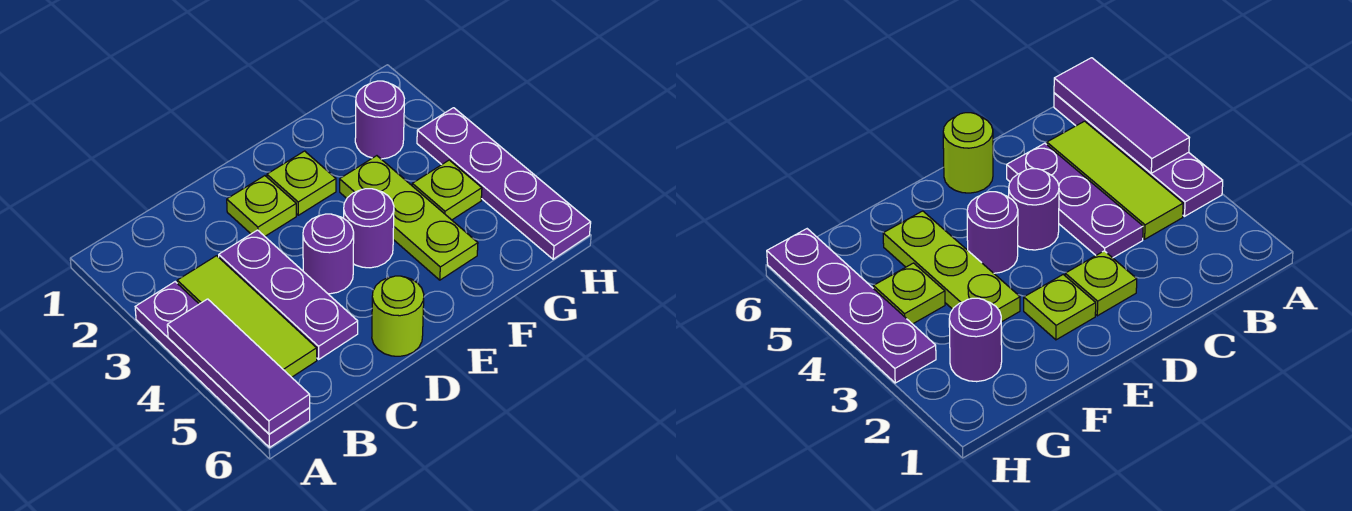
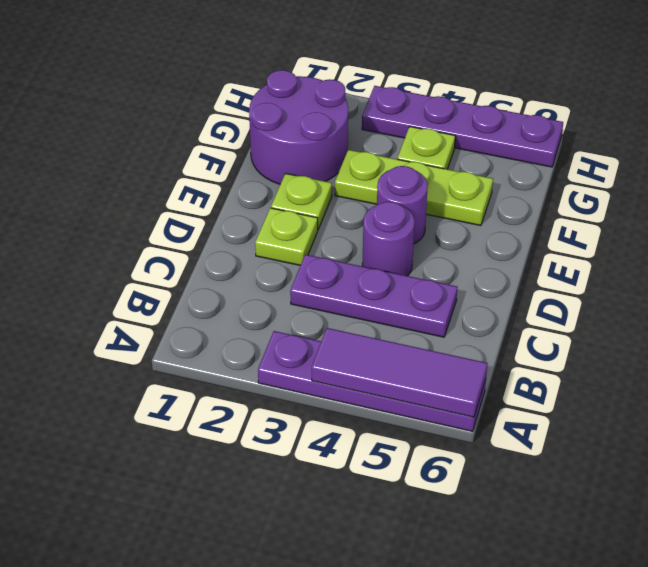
lime 1x3 tile [177,256,317,377] -> none
lime 1x1 round brick [372,276,424,356] -> none
purple 1x1 round brick [355,81,404,159] -> purple 2x2 round brick [249,70,348,184]

